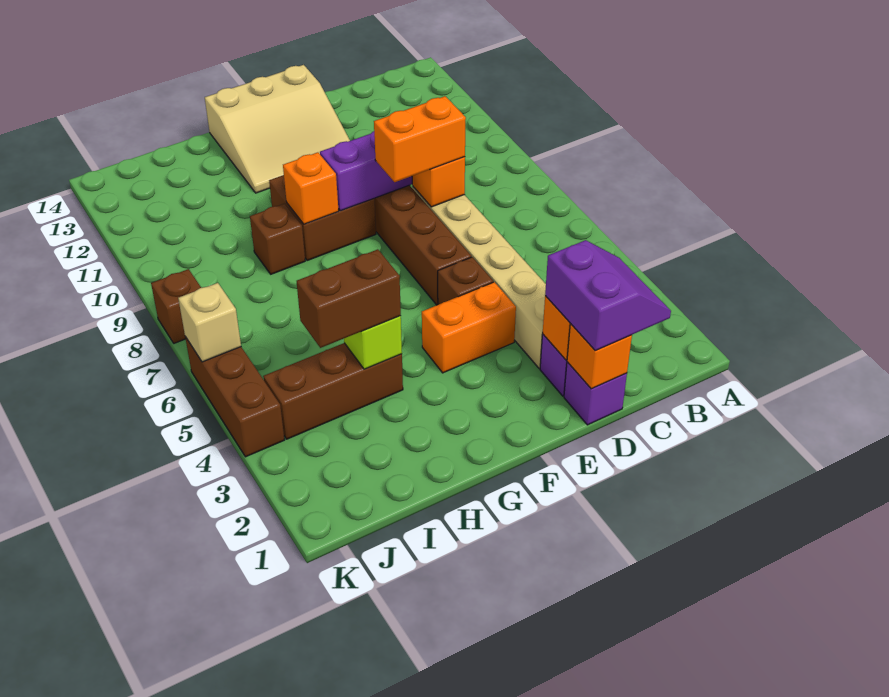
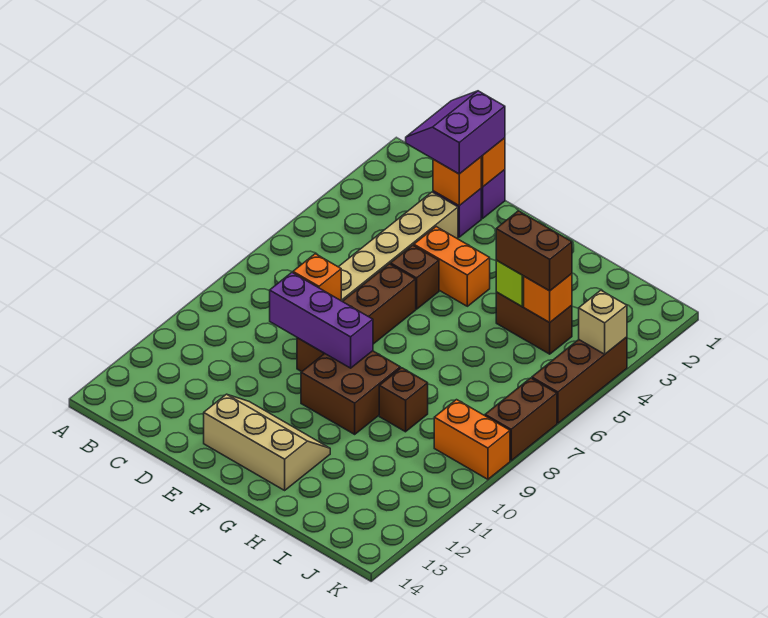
orange 1x2 brick [374,96,466,182] -> orange 1x2 brick moved to [434,400,510,479]
tan 3x3 slope [205,65,350,193] -> tan 2x3 slope [204,394,330,490]
orange 1x1 brick [283,152,339,224] -> orange 1x1 brick moved to [524,274,572,322]
brown 1x3 brick [263,343,403,439] -> brown 1x2 brick [496,292,572,354]
tan 1x1 brick [178,283,241,362] -> tan 1x1 brick moved to [579,290,627,354]
brown 1x1 brick [151,269,201,343] -> brown 1x2 brick [485,378,557,461]

